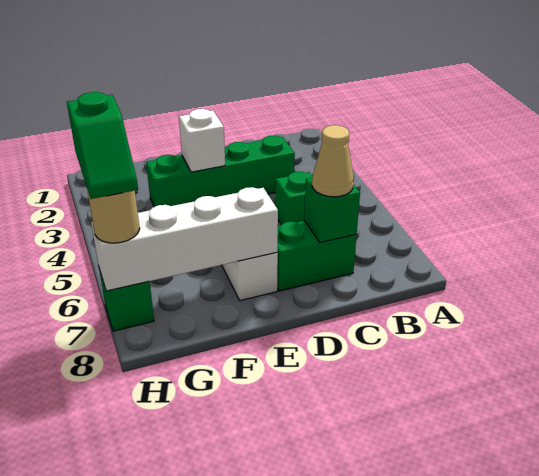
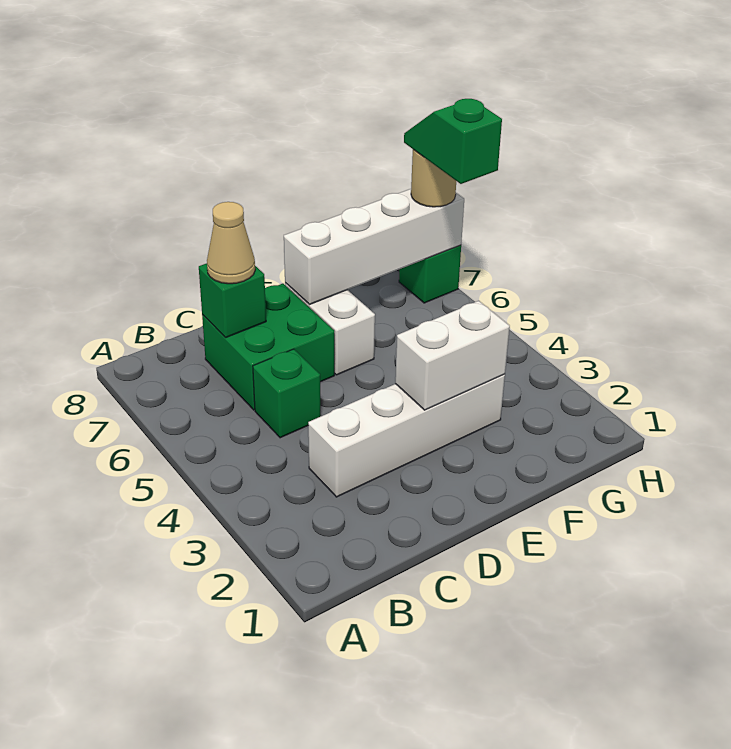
green 1x4 brick [146,136,295,207] -> white 1x4 brick [308,374,505,497]
green 1x2 brick [277,221,357,291] -> green 2x2 brick [202,284,334,410]
white 1x1 brick [179,109,225,172] -> white 1x2 brick [395,301,510,410]

